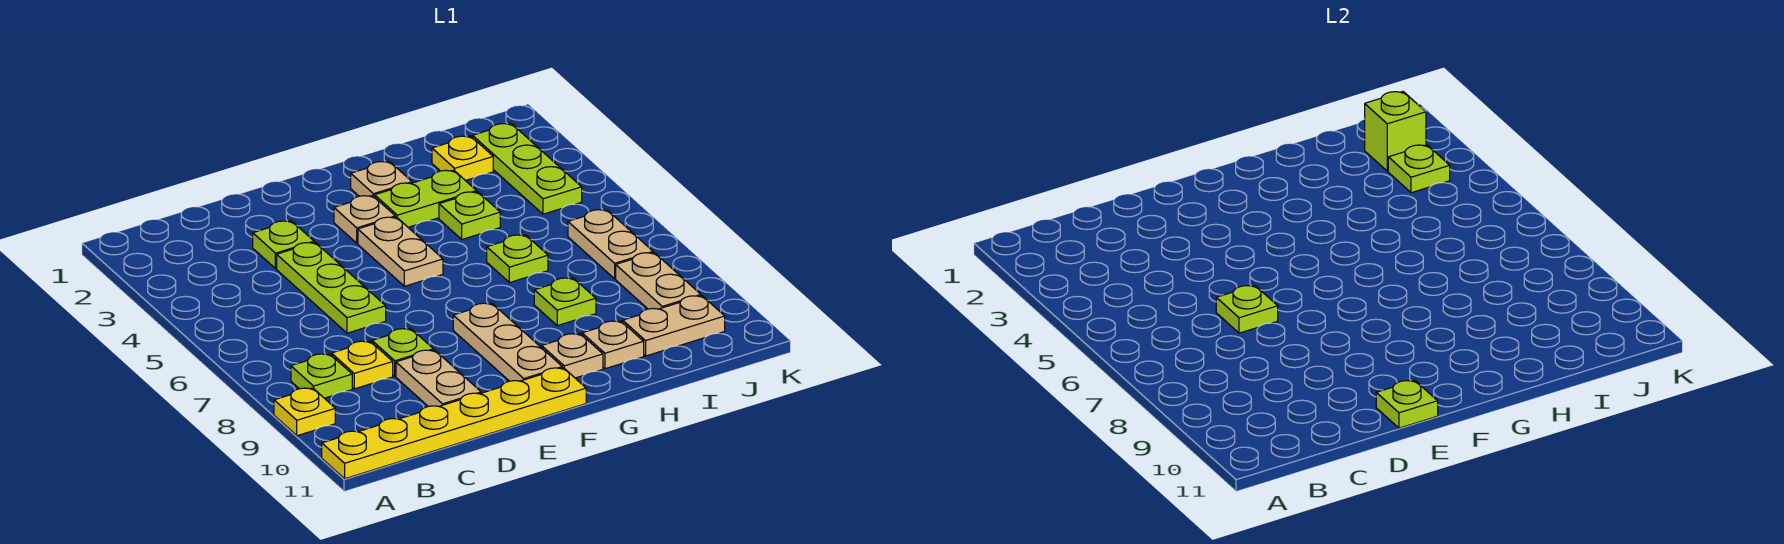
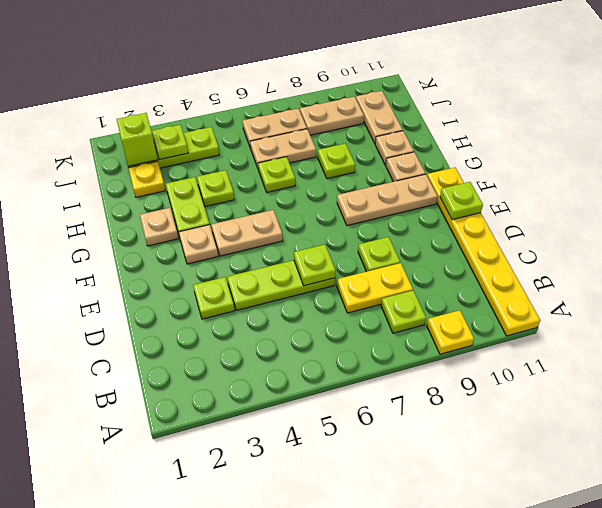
yellow 1x1 plate [331,341,393,389] -> yellow 1x2 plate [337,263,413,313]
tan 1x2 plate [396,350,481,406] -> tan 1x2 plate moved to [250,129,316,170]

